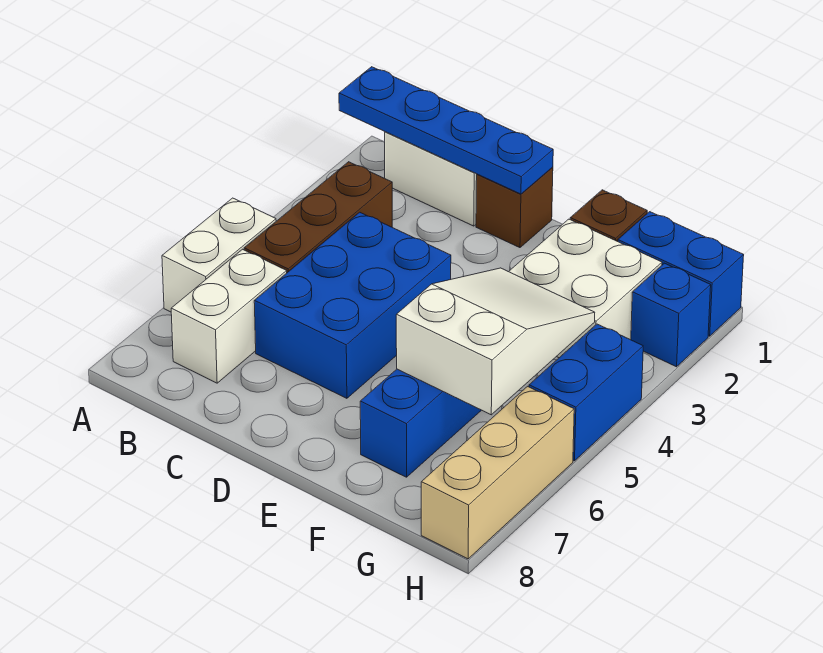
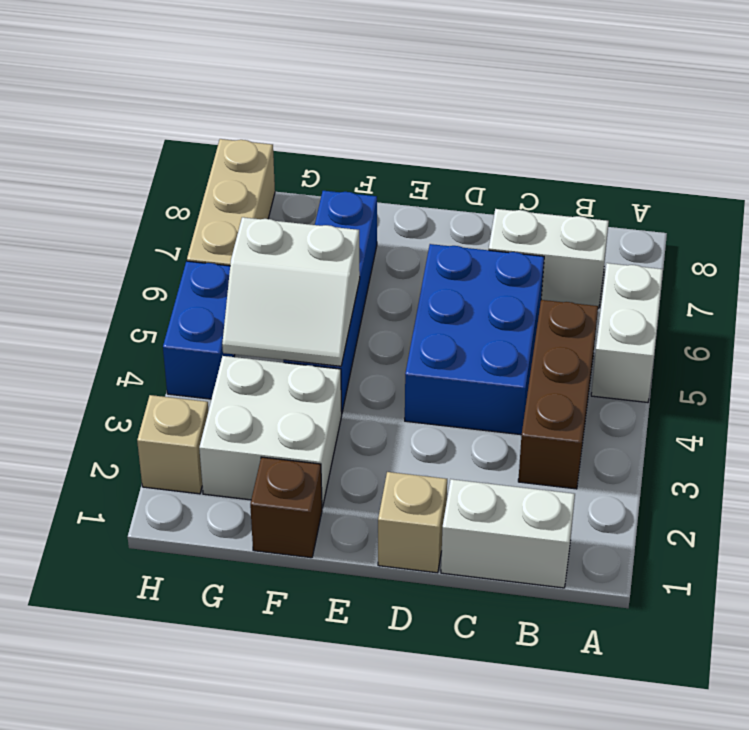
blue 1x4 plate [339,67,553,194] -> none
white 1x2 brick [171,249,287,383] -> white 1x2 brick turned to [489,209,609,308]
brown 1x1 brick [476,167,553,248] -> tan 1x1 brick [378,472,447,573]
white 2x3 slope [396,268,595,415] -> white 2x2 slope [222,217,360,366]
blue 1x2 brick [618,212,744,336] -> none
blue 1x1 brick [631,263,711,367] -> tan 1x1 brick [137,395,209,494]

